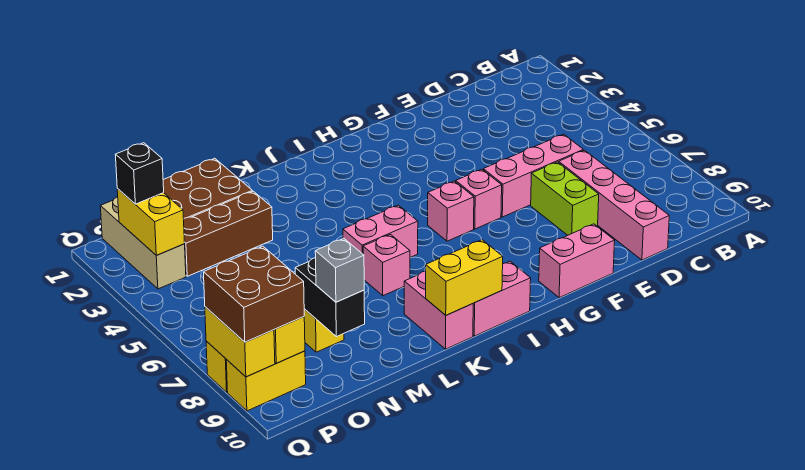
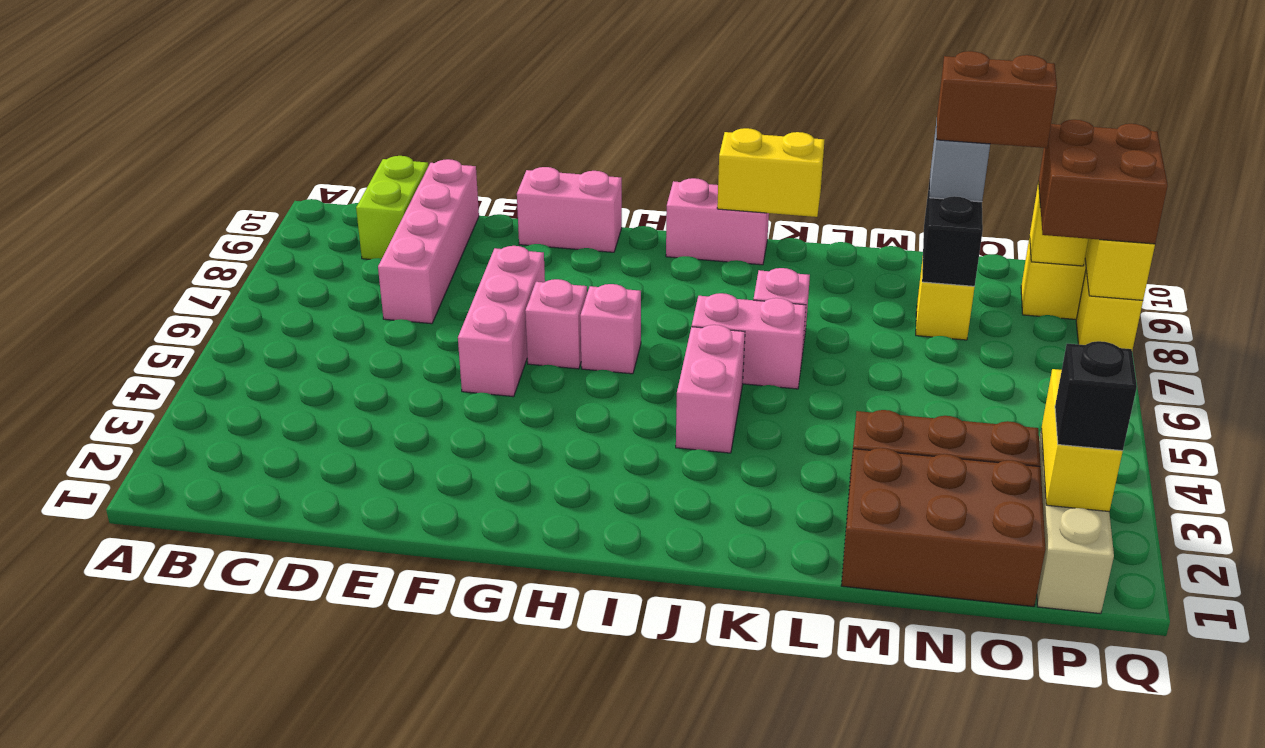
pink 1x3 brick [483,134,583,217] -> pink 1x3 brick turned to [458,246,545,397]
lime 1x2 brick [531,162,599,235] -> lime 1x2 brick moved to [356,156,428,259]
pink 1x2 brick [404,271,473,349] -> pink 1x2 brick moved to [676,325,745,453]
none -> brown 1x2 brick [937,51,1057,148]

